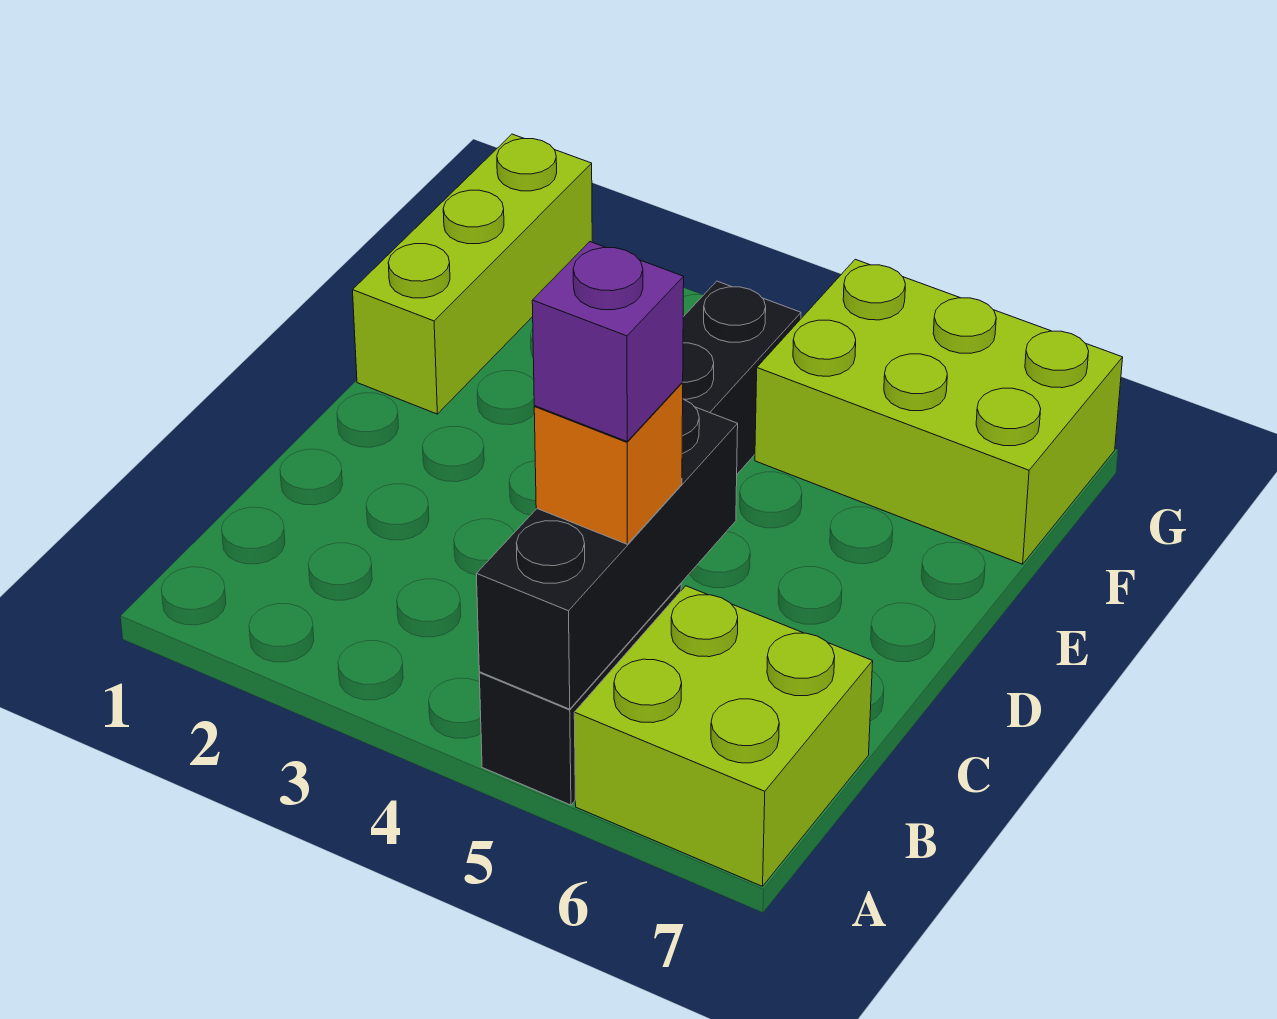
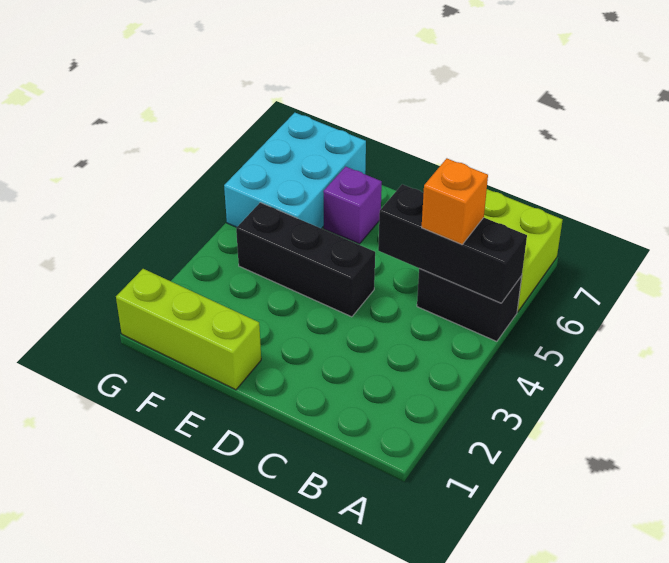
purple 1x1 brick [532,242,684,441] -> purple 1x1 brick moved to [323,167,382,244]
lime 2x3 brick [755,259,1123,564] -> cyan 2x3 brick [224,113,366,229]

